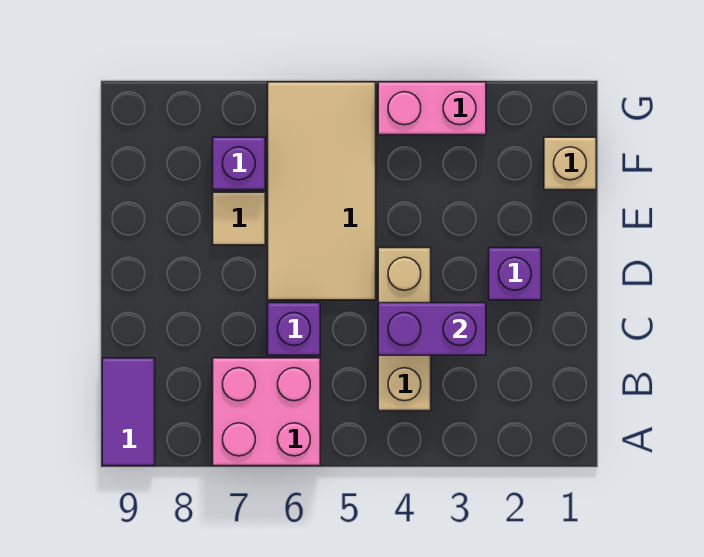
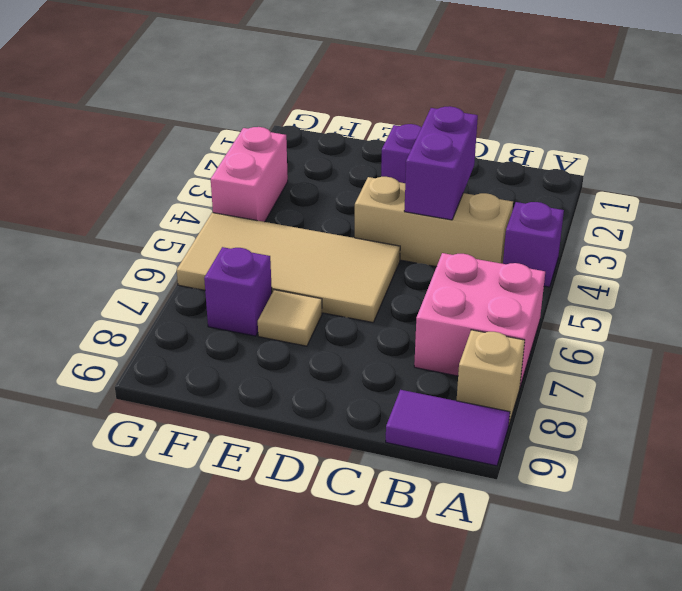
purple 1x1 brick [268,303,320,355] -> purple 1x1 brick moved to [503,202,564,287]
tan 1x1 brick [544,137,596,190] -> tan 1x1 brick moved to [457,330,525,424]

